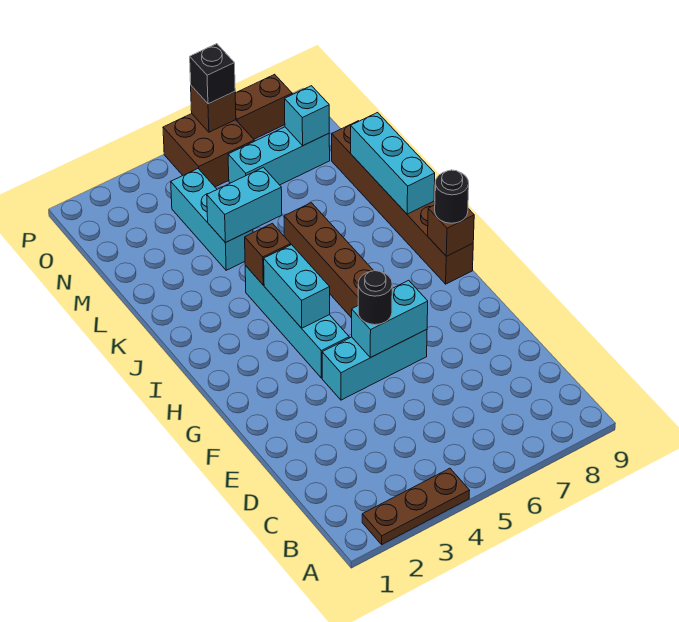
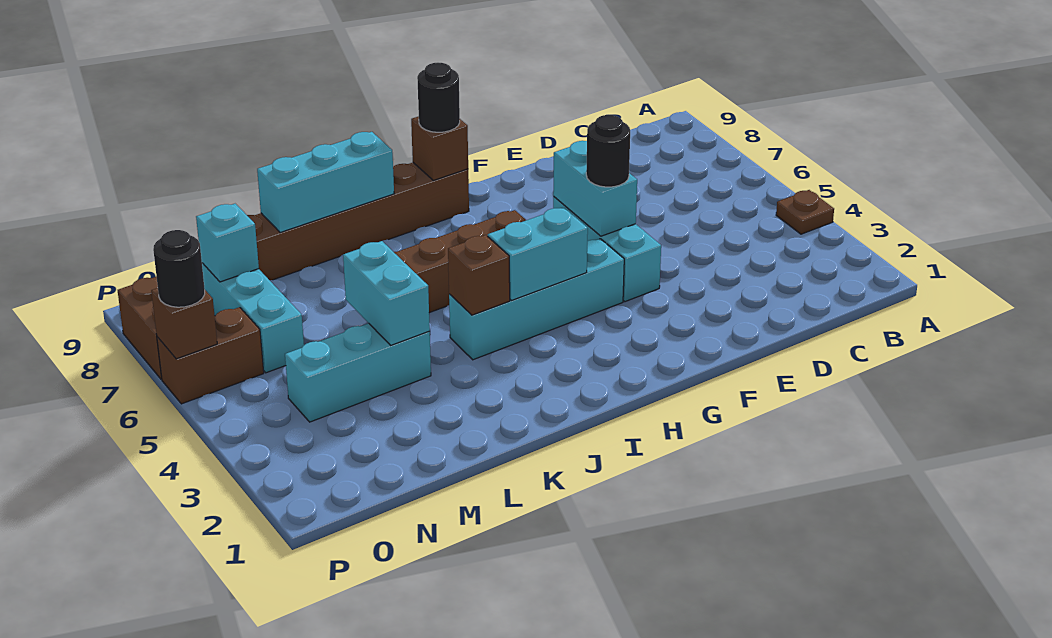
brown 1x3 plate [362,468,470,544] -> brown 1x1 plate [776,190,834,234]
brown 2x2 brick [163,114,254,187] -> brown 1x2 brick [157,307,264,404]
black 1x1 brick [190,44,235,104] -> black 1x1 round brick [153,230,205,307]

